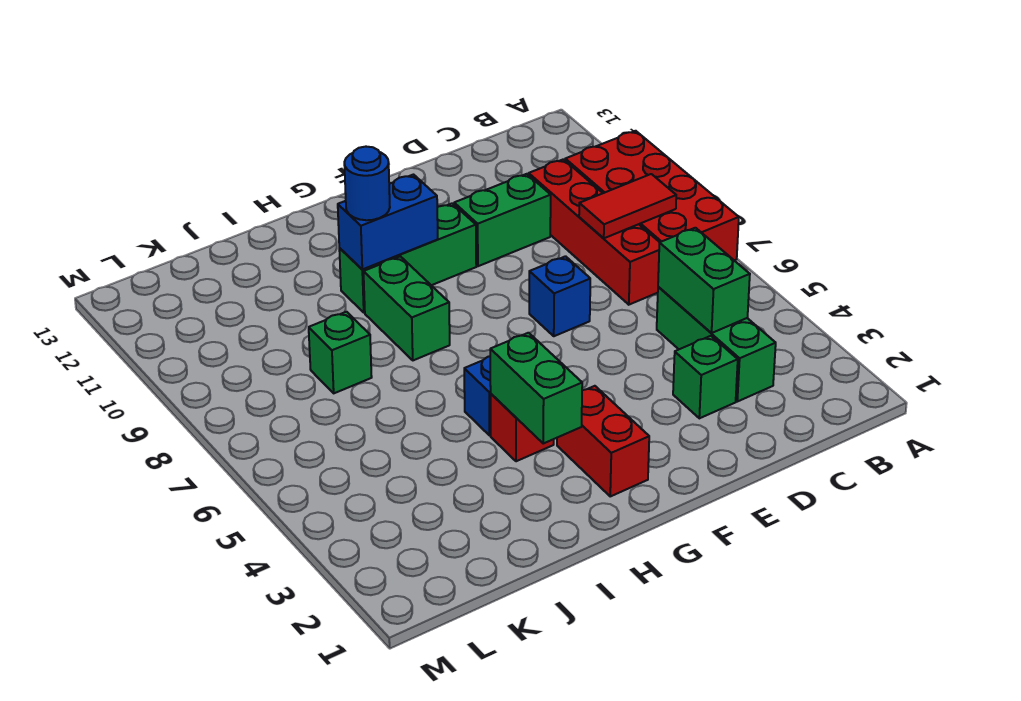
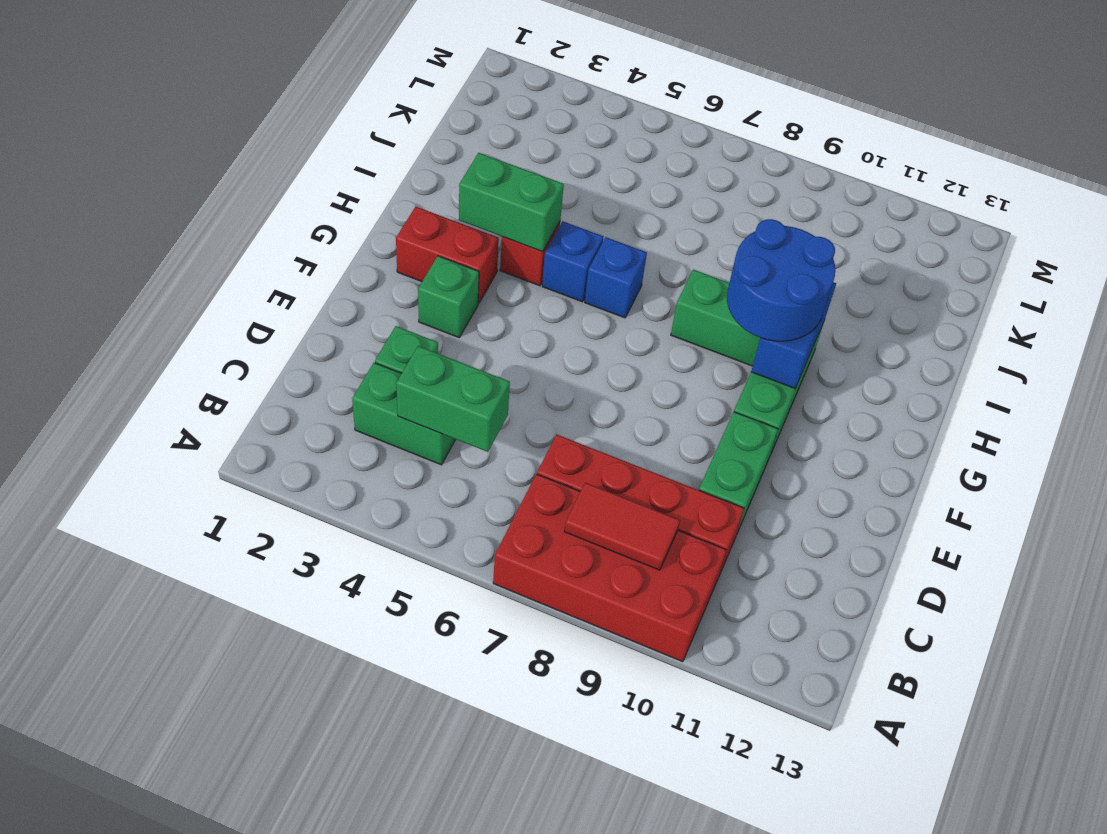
red 1x2 tile [579,174,676,238] -> red 1x2 tile turned to [564,482,680,570]
green 1x3 brick [657,287,776,402] -> green 1x2 brick [352,363,456,465]
blue 1x1 brick [529,256,590,336] -> blue 1x1 brick moved to [585,237,647,318]
blue 1x1 round brick [344,147,390,220] -> blue 2x2 round brick [727,219,835,341]
green 1x1 brick [309,312,372,393] -> green 1x1 brick moved to [418,256,479,337]

